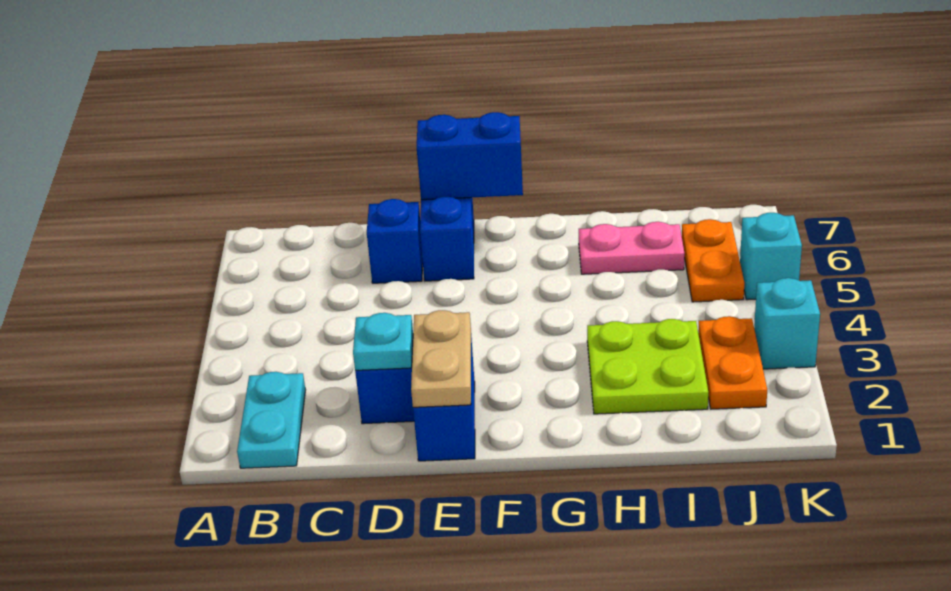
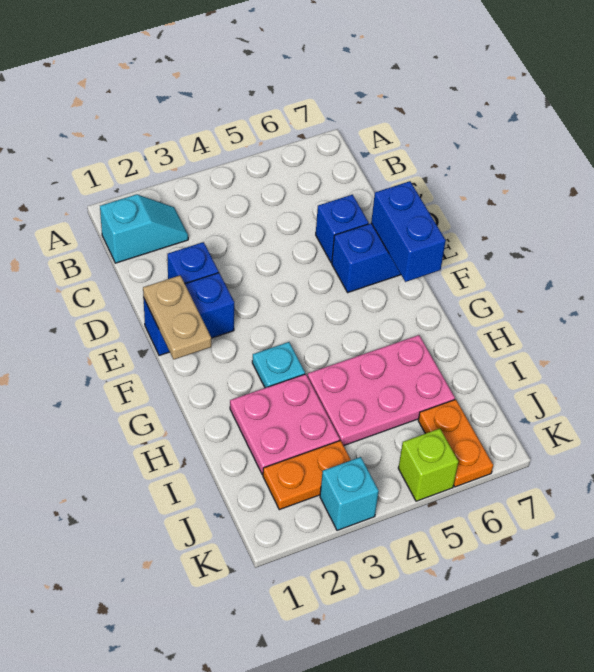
cyan 1x2 plate [237,372,305,468] -> cyan 1x2 slope [100,194,188,263]
cyan 1x1 plate [353,313,413,370] -> cyan 1x1 plate moved to [252,342,305,388]
tan 1x2 plate [411,310,471,407] -> tan 1x2 plate turned to [143,275,211,359]
lime 2x2 plate [587,319,708,414] -> pink 2x2 plate [230,374,340,475]
pink 1x2 plate [579,222,685,274] -> pink 2x3 plate [307,335,455,446]
orange 1x2 plate [682,219,744,302] -> orange 1x2 plate turned to [418,399,493,487]
cyan 1x1 brick [740,213,802,300] -> lime 1x1 brick [398,429,458,501]

